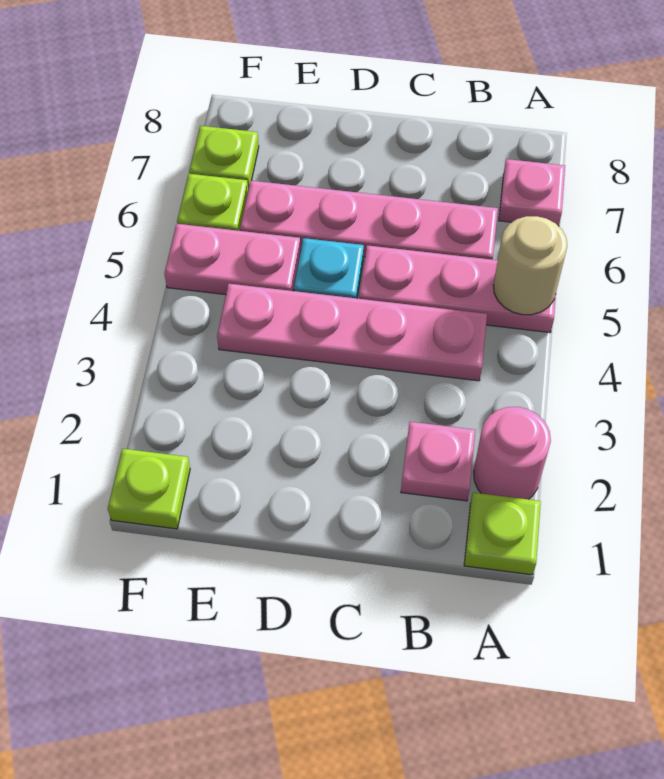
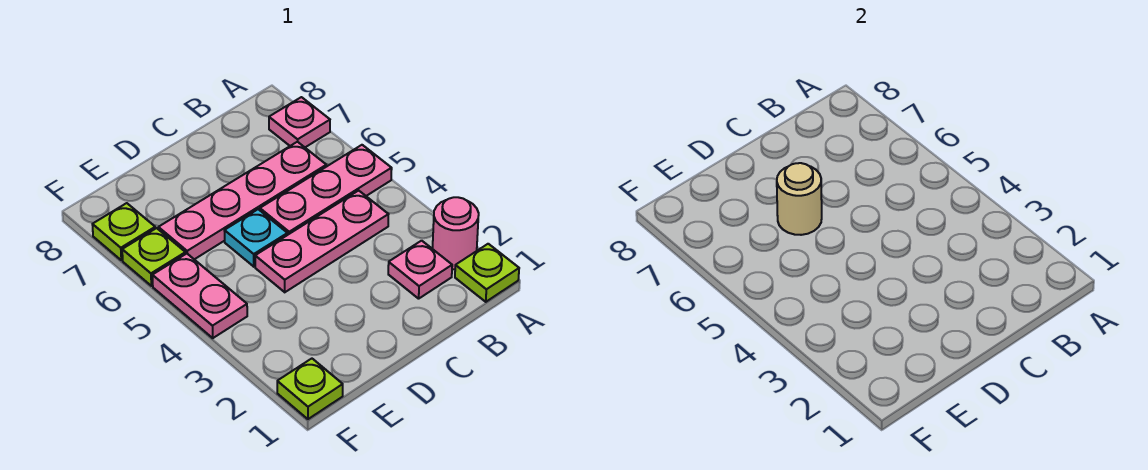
tan 1x1 round brick [493,216,567,315] -> tan 1x1 round brick moved to [777,163,822,235]
pink 1x4 plate [217,284,487,381] -> pink 1x3 plate [255,191,389,292]
pink 1x2 plate [164,224,300,295] -> pink 1x2 plate turned to [152,254,247,338]

